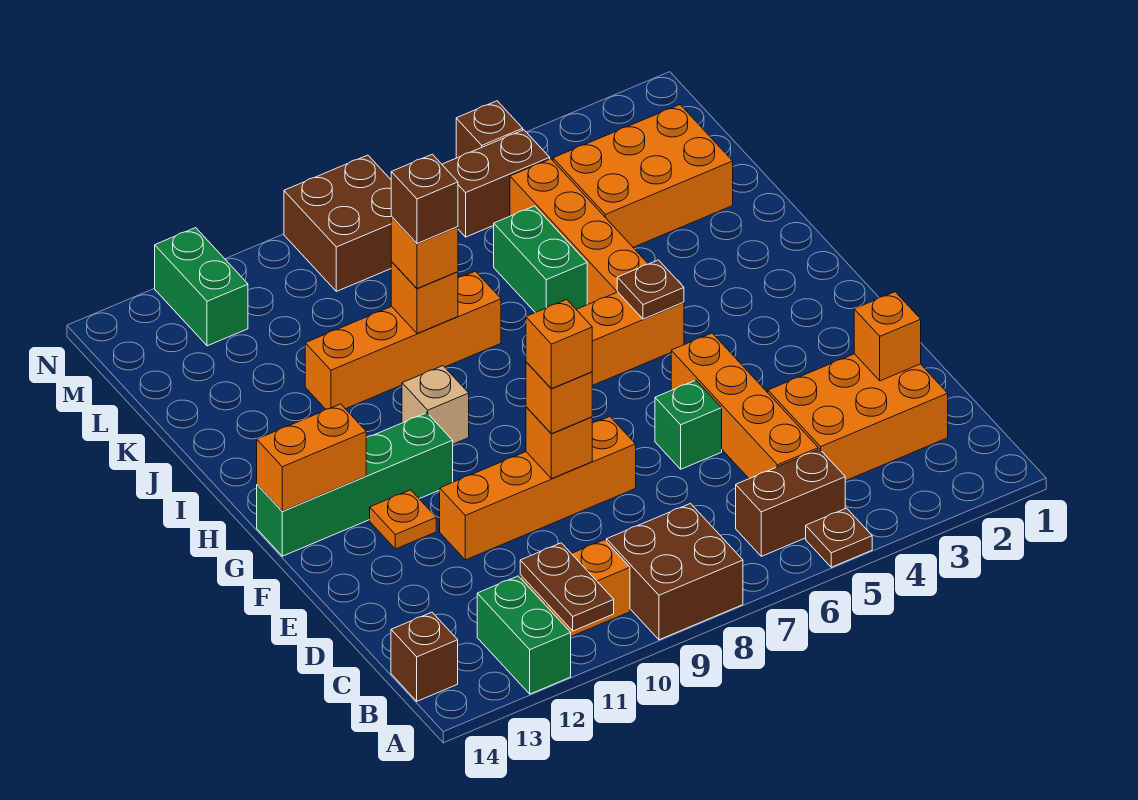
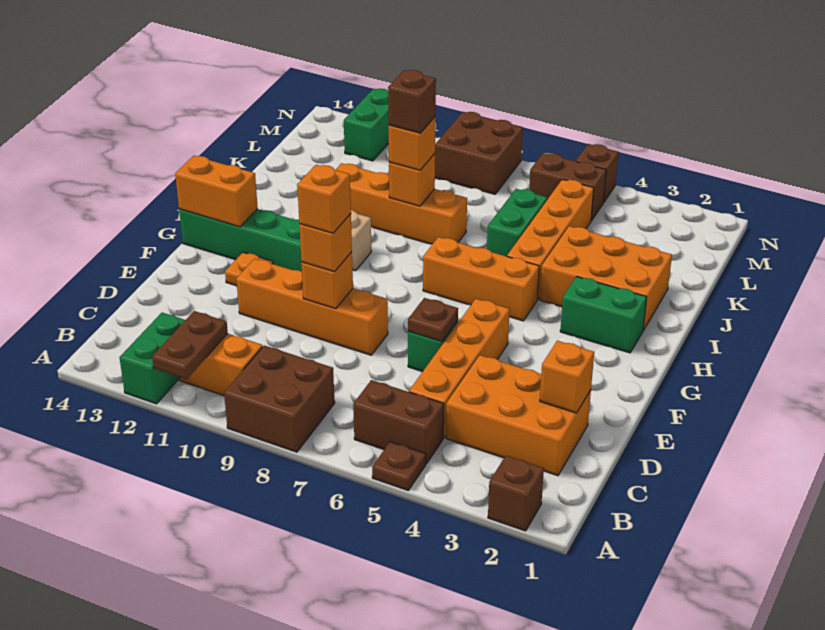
brown 1x1 brick [391,612,458,701] -> brown 1x1 brick moved to [488,456,544,531]
none -> green 1x2 brick [560,277,647,353]
brown 1x1 plate [617,260,684,319] -> brown 1x1 plate moved to [408,298,458,342]
orange 2x3 brick [553,105,733,247] -> orange 2x3 brick moved to [540,226,672,330]

